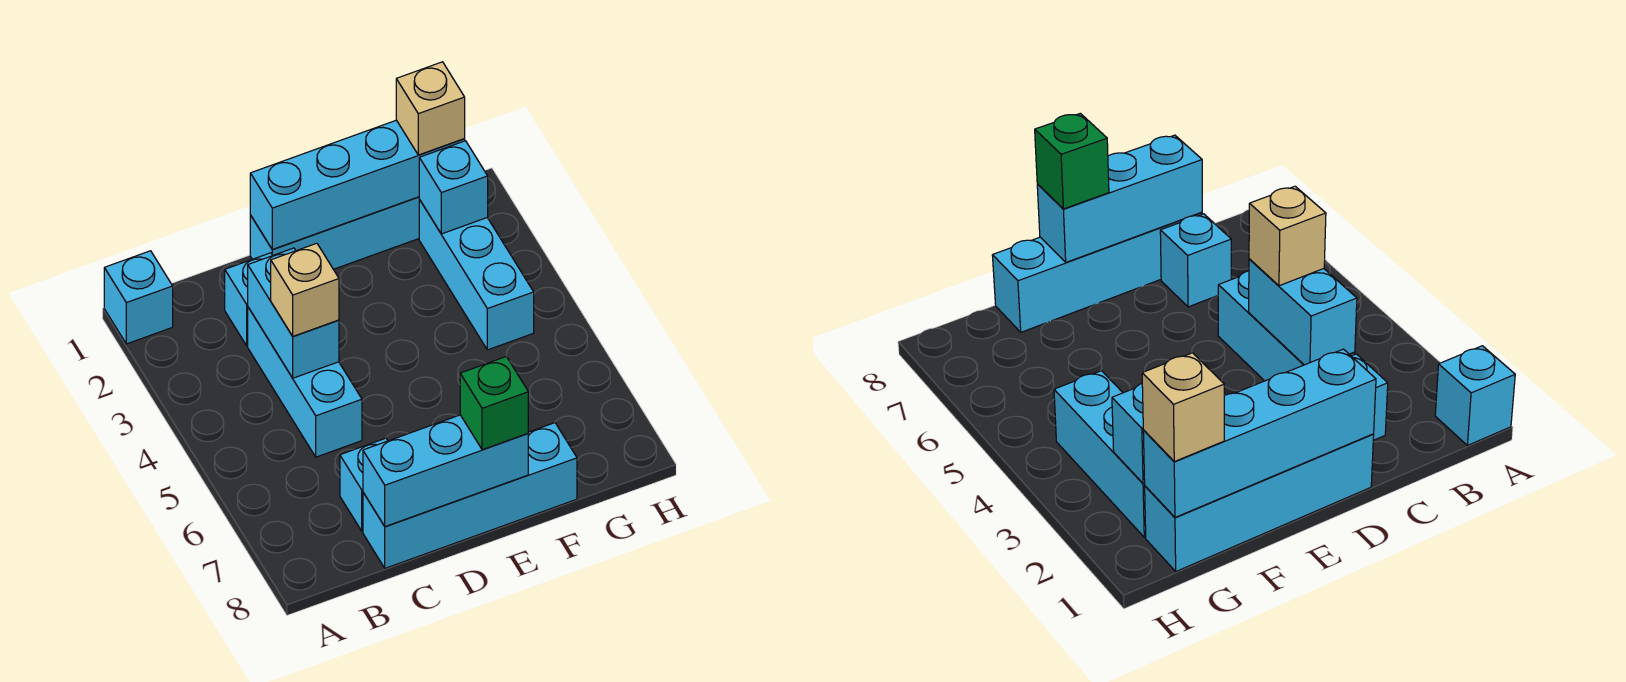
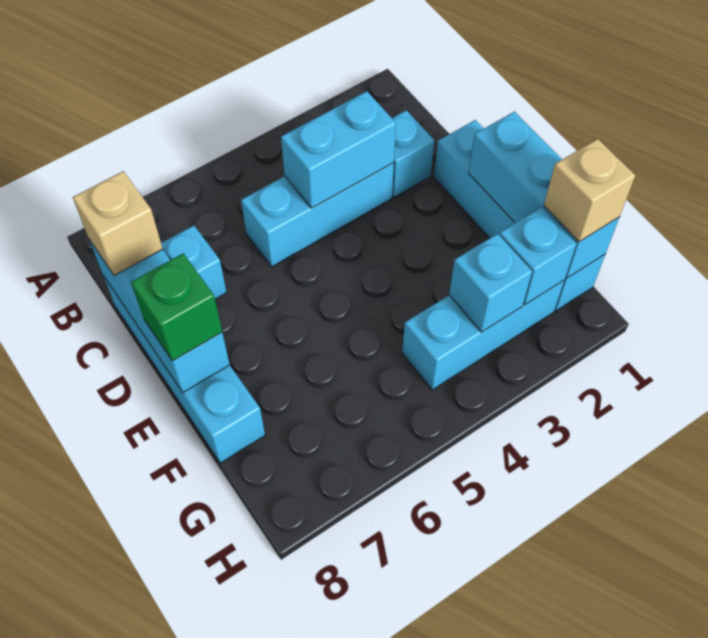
cyan 1x1 brick [104,251,173,344] -> cyan 1x1 brick moved to [449,234,532,332]
tan 1x1 brick [271,243,339,336] -> tan 1x1 brick moved to [73,171,163,275]
cyan 1x4 brick [250,120,465,249] -> cyan 1x3 brick [469,112,619,278]

